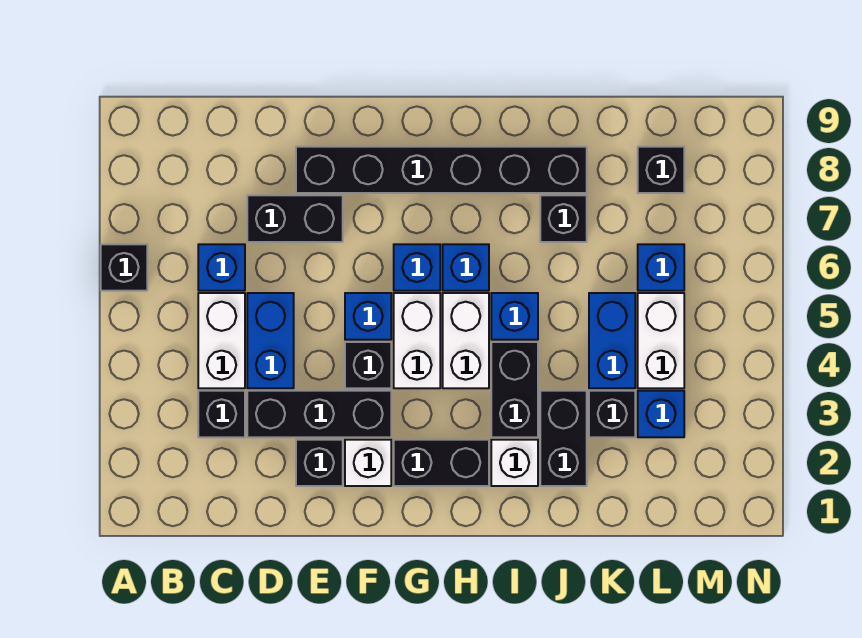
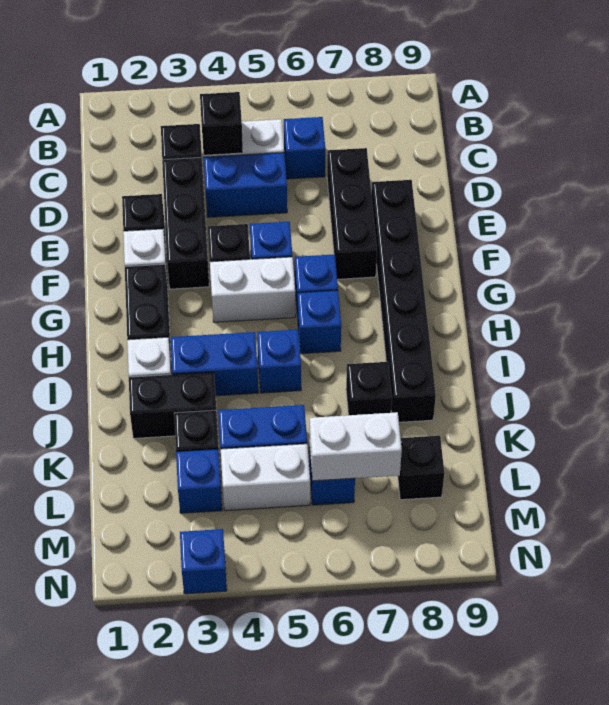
black 1x1 brick [101,244,147,291] -> black 1x1 brick moved to [200,92,243,155]
black 1x2 brick [247,195,343,242] -> black 1x3 brick [327,148,377,279]
white 1x2 brick [443,293,489,388] -> white 1x2 brick moved to [309,412,402,481]
black 1x2 brick [491,342,538,437] -> blue 1x2 brick [171,332,258,396]
none -> blue 1x1 brick [180,529,227,594]

